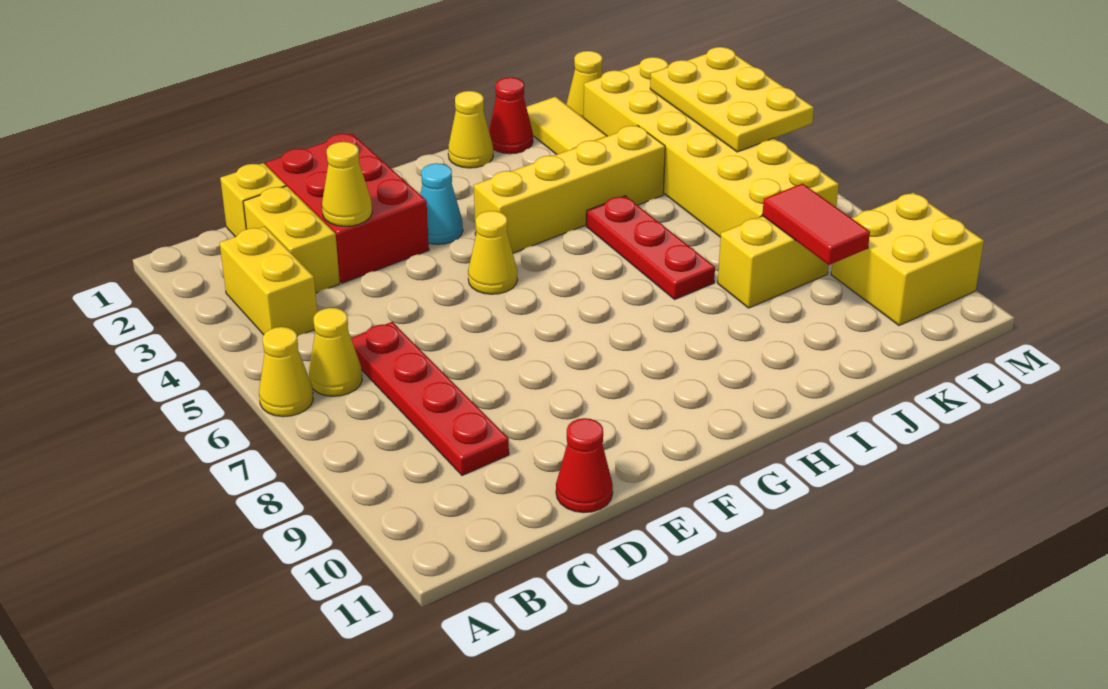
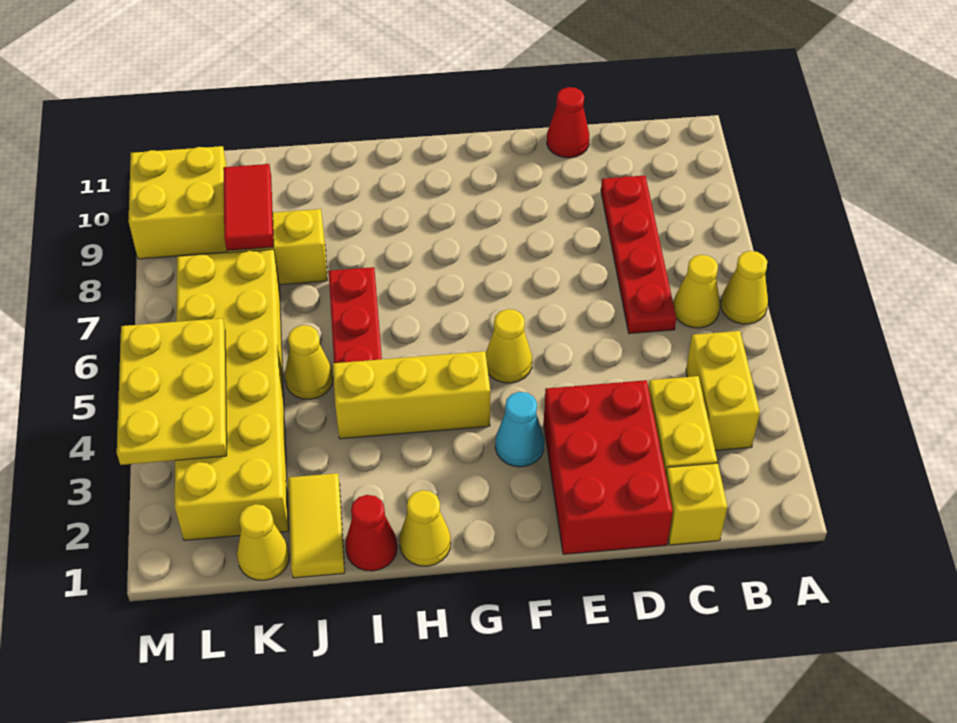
yellow 1x1 cone [322,142,372,226] -> yellow 1x1 cone moved to [285,325,333,399]
yellow 1x4 brick [474,125,665,253] -> yellow 1x3 brick [333,351,490,439]

